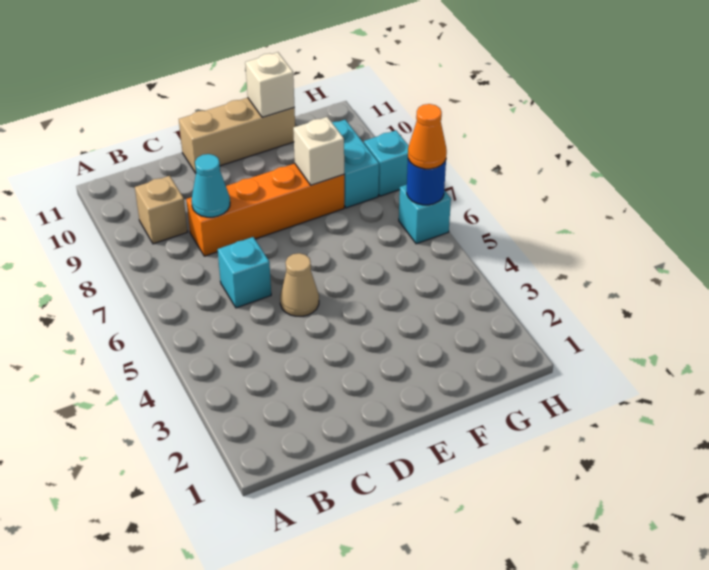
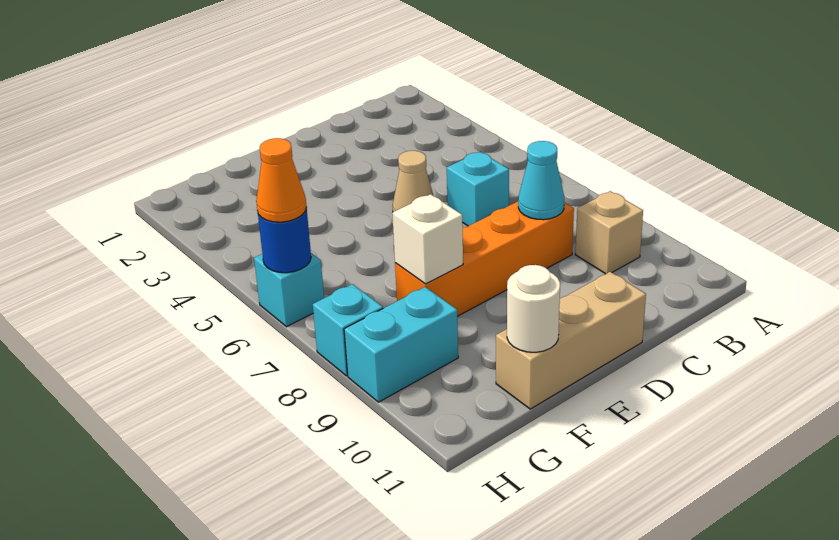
white 1x1 brick [245,52,294,117] -> white 1x1 round brick [507,265,560,352]
cyan 1x2 brick [332,120,379,208] -> cyan 1x2 brick turned to [344,287,458,402]

